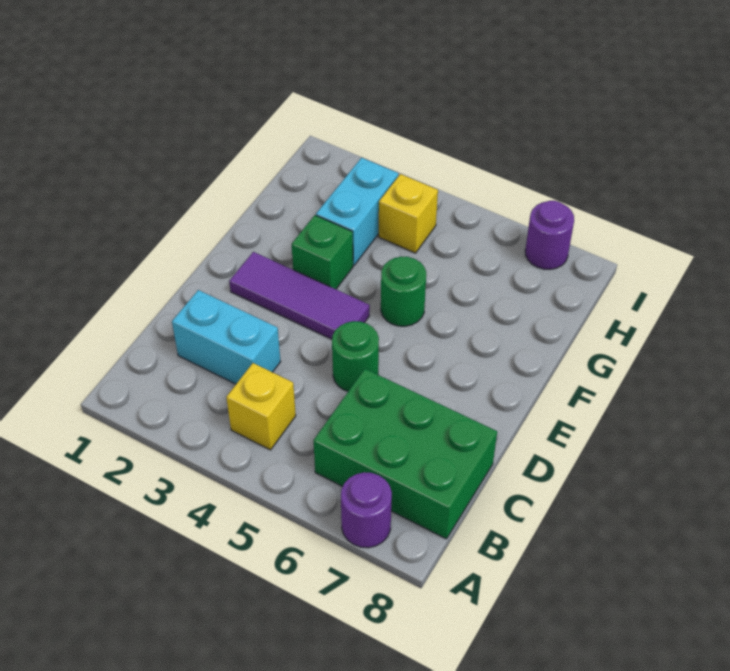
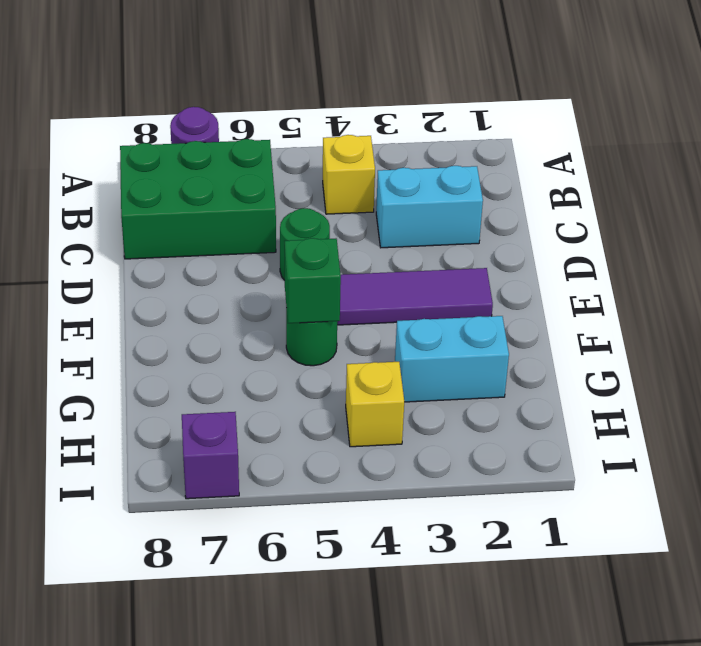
green 1x1 brick [292,215,353,289] -> green 1x1 brick moved to [285,238,341,323]
cyan 1x2 brick [316,158,398,265] -> cyan 1x2 brick turned to [395,316,509,402]
purple 1x1 round brick [525,201,574,269] -> purple 1x1 brick [182,412,239,499]

